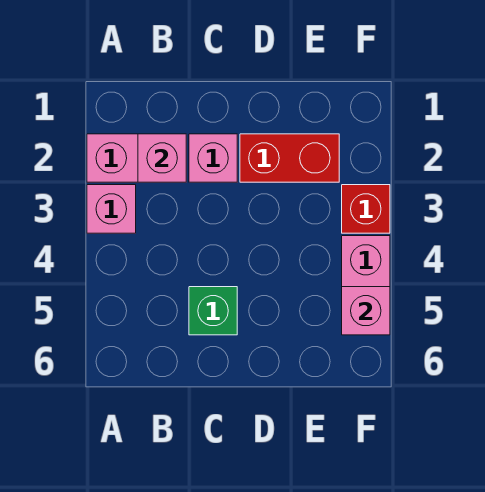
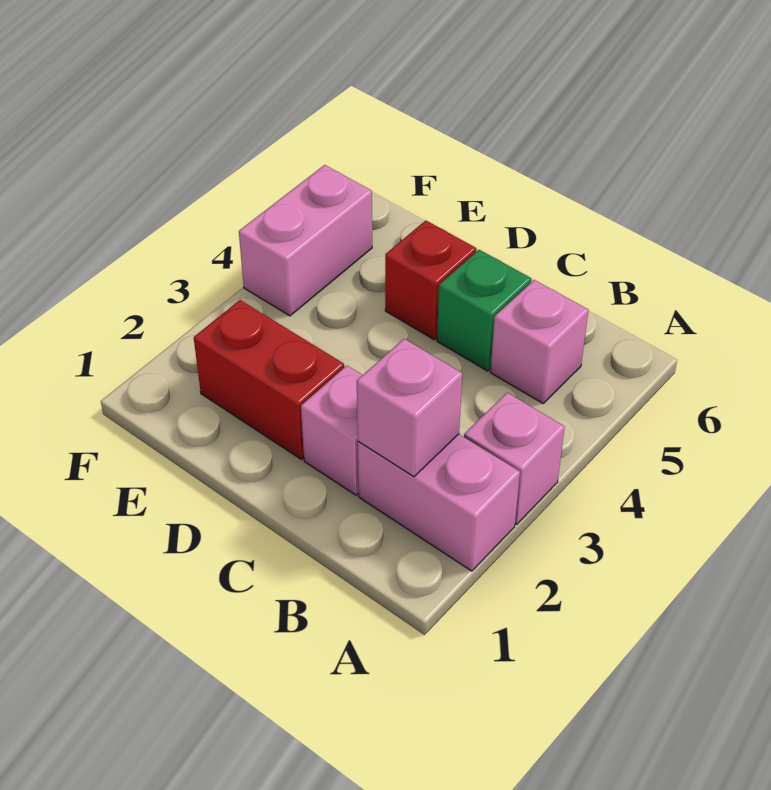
red 1x1 brick [342,185,390,233] -> red 1x1 brick moved to [385,220,476,340]
pink 1x1 brick [342,287,390,335] -> pink 1x1 brick moved to [491,280,589,403]

